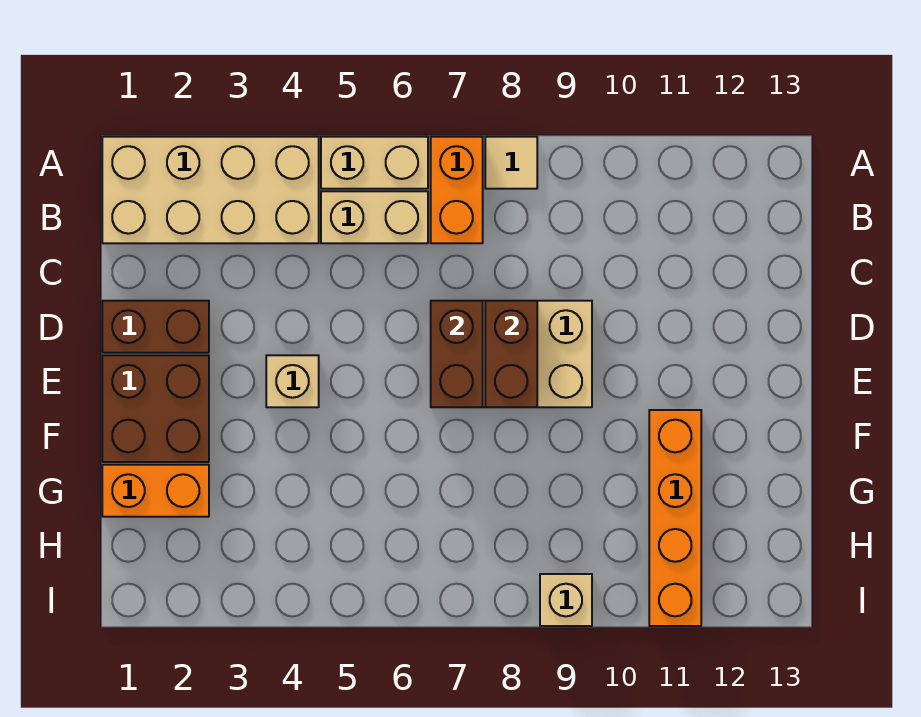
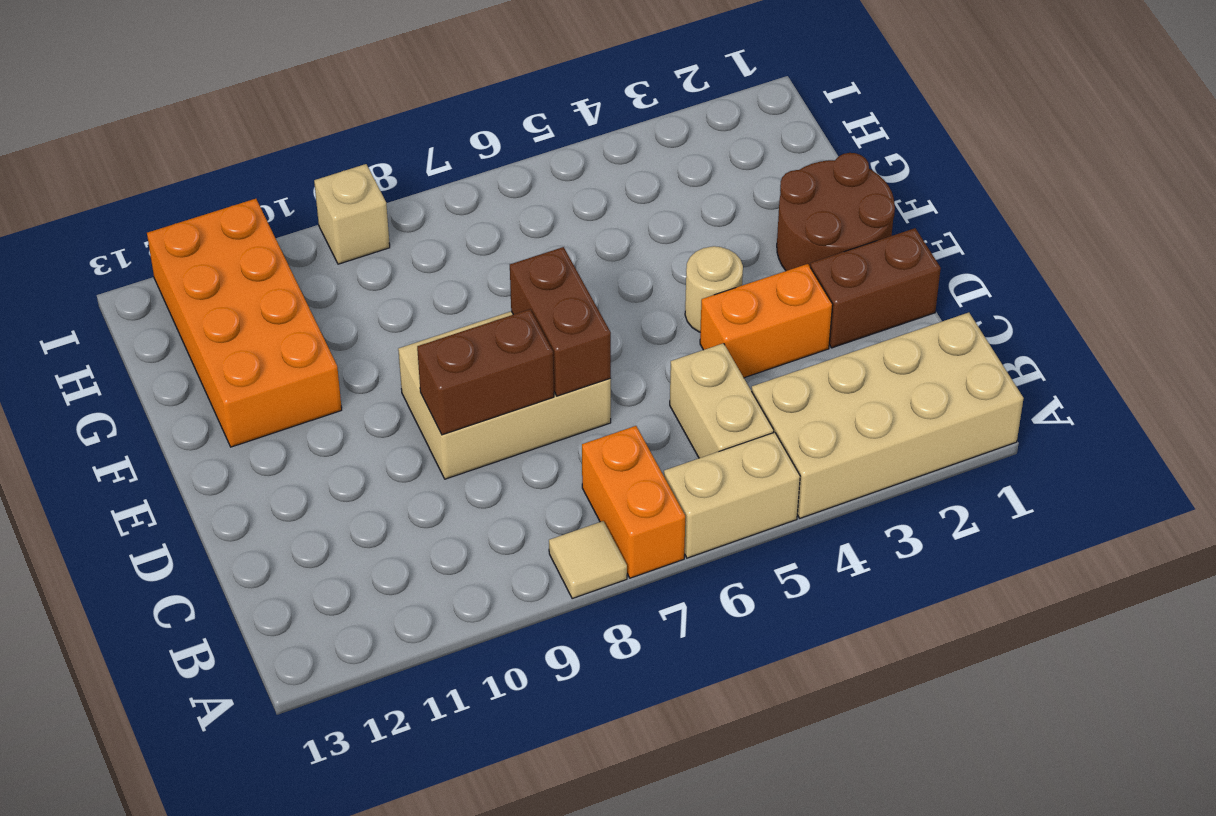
tan 1x2 brick [321,191,428,243] -> tan 1x2 brick turned to [670,343,774,458]
brown 1x2 brick [485,301,537,407] -> brown 1x2 brick turned to [417,309,554,435]
brown 2x2 brick [102,355,209,462] -> brown 2x2 round brick [777,153,895,271]
tan 1x1 brick [266,355,319,407] -> tan 1x1 round brick [685,246,743,332]
orange 1x4 brick [649,410,701,626] -> orange 2x4 brick [147,199,342,447]
orange 1x2 brick [102,465,209,517] -> orange 1x2 brick moved to [700,264,833,378]

